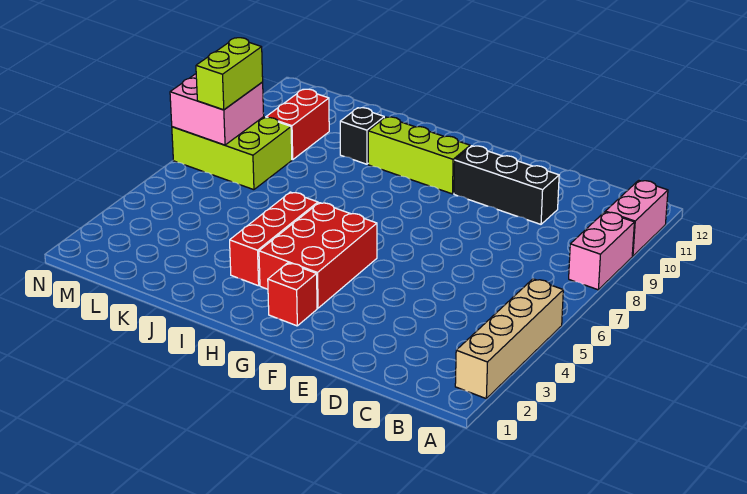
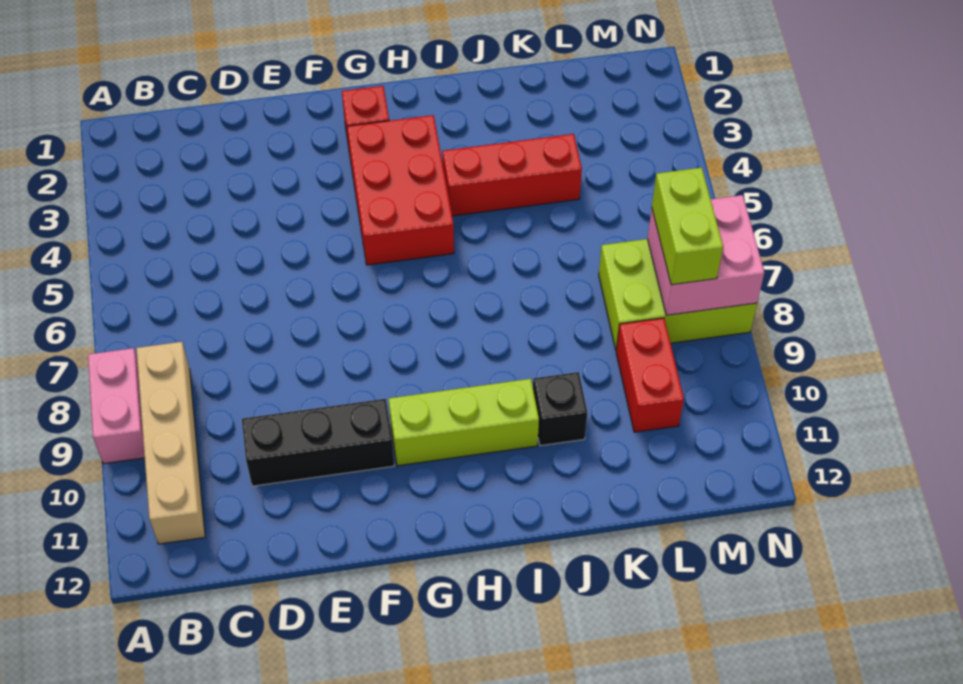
tan 1x4 brick [455,279,563,398] -> tan 1x4 brick moved to [136,342,205,544]
pink 1x2 brick [605,180,668,256] -> none
red 1x3 brick [230,192,318,286] -> red 1x3 brick turned to [442,134,582,216]

